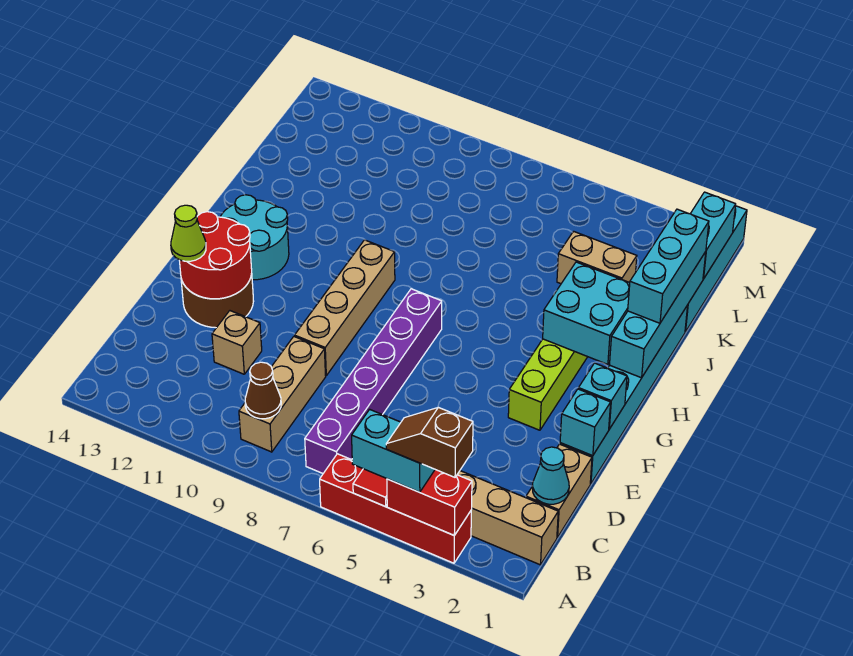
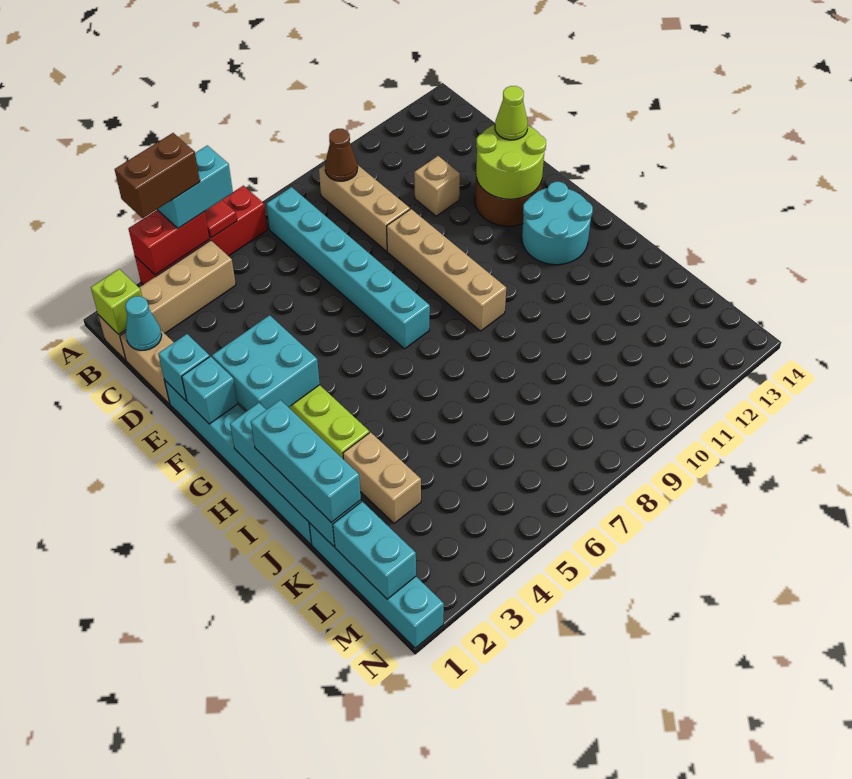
brown 1x2 slope [386,407,473,477] -> brown 1x2 brick [115,133,200,218]
none -> lime 1x1 brick [91,269,142,334]
purple 1x6 brick [305,289,442,473] -> cyan 1x6 brick [267,187,430,349]
red 2x2 round brick [179,212,252,299] -> lime 2x2 round brick [476,125,546,199]
cyan 2x2 brick [543,262,630,364] -> cyan 2x2 brick moved to [212,315,320,411]
tan 1x2 brick [557,231,637,284] -> tan 1x2 brick turned to [343,432,421,523]

